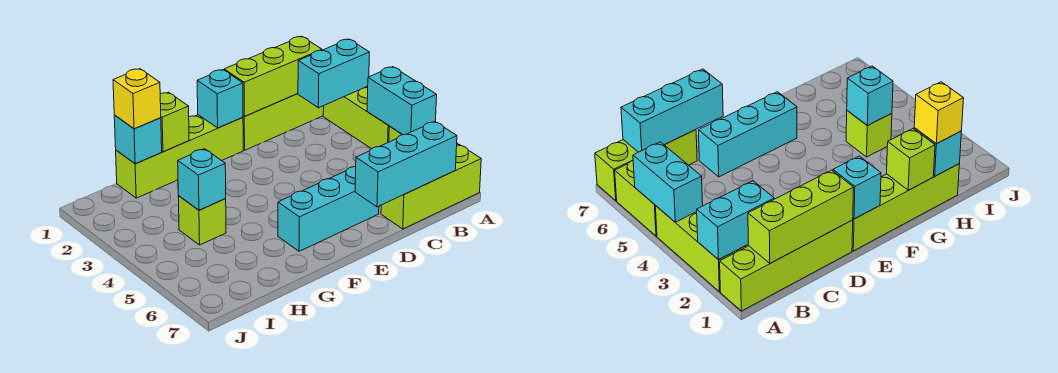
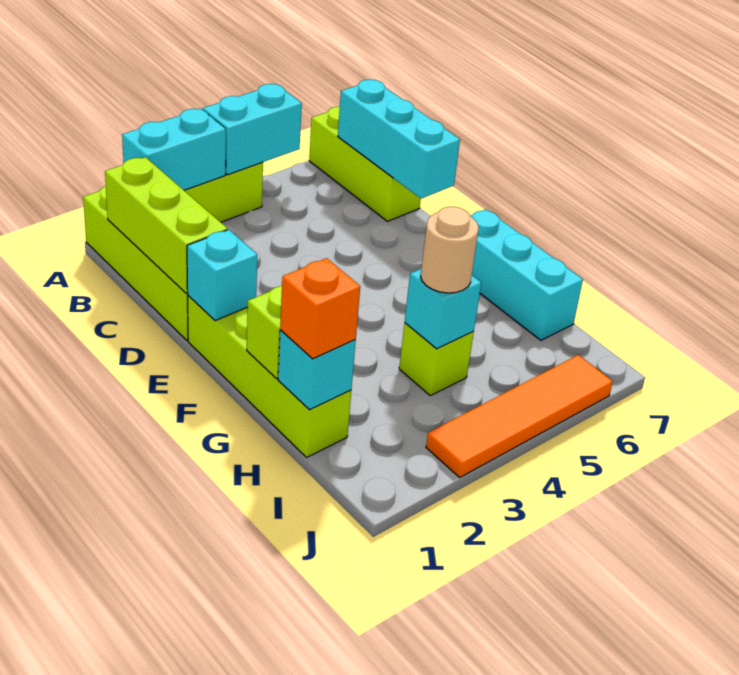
cyan 1x2 brick [298,39,369,108] -> cyan 1x2 brick turned to [122,109,226,190]
lime 1x2 brick [615,161,657,236] -> none
cyan 1x3 brick [278,167,379,251] -> cyan 1x3 brick moved to [471,209,583,340]
yellow 1x1 brick [113,69,161,129] -> orange 1x1 brick [280,258,360,359]
none -> tan 1x1 round brick [421,207,479,293]
none -> orange 1x4 tile [426,355,613,477]

